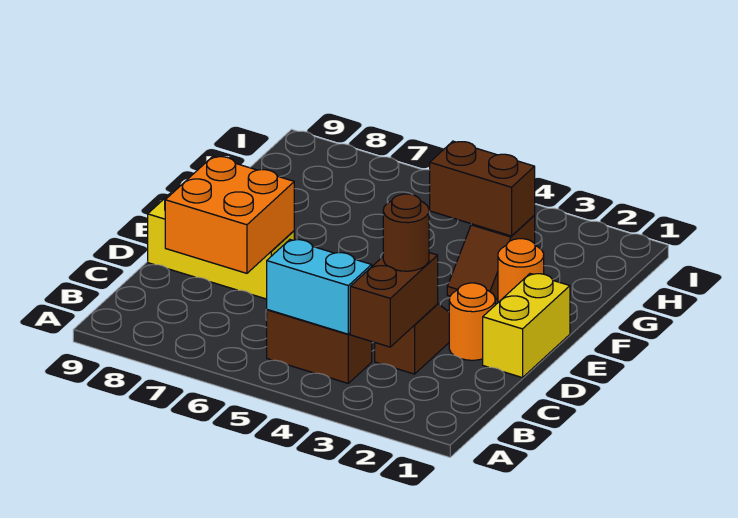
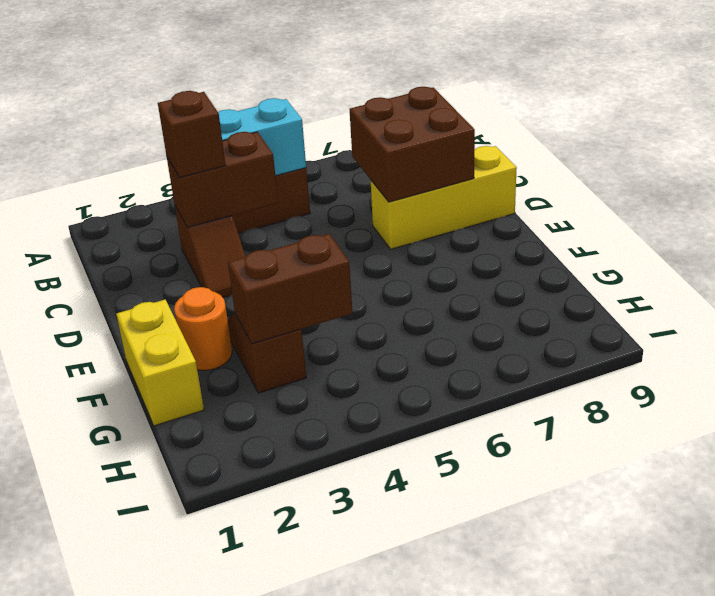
brown 1x2 brick [350,253,438,347] -> brown 1x2 brick turned to [167,132,278,228]
brown 1x1 round brick [383,194,429,271] -> brown 1x1 brick [158,91,226,178]
orange 2x2 brick [165,156,294,273] -> brown 2x2 brick [349,87,475,202]
yellow 1x2 brick [483,274,570,378] -> yellow 1x2 brick moved to [116,300,204,426]
orange 1x1 round brick [449,283,495,360] -> none

